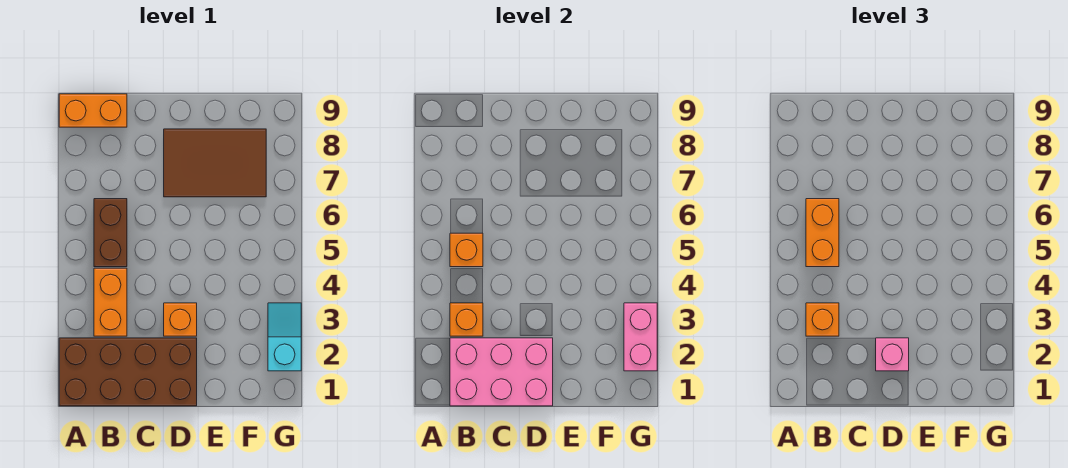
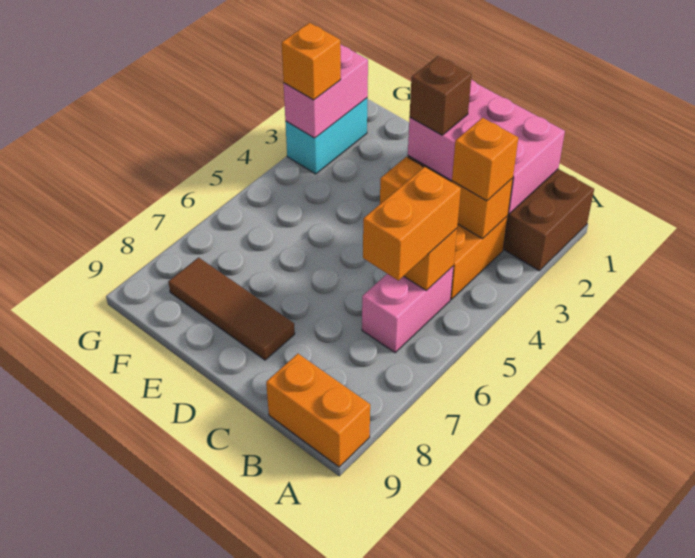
brown 1x2 brick [94,199,127,267] -> pink 1x2 brick [362,267,453,353]
pink 1x1 brick [876,338,909,371] -> brown 1x1 brick [410,56,472,135]
brown 2x3 tile [164,129,266,197] -> brown 1x3 tile [168,258,295,360]
cyan 1x2 slope [268,303,301,371] -> cyan 1x2 brick [285,98,367,174]
none -> orange 1x1 brick [282,23,341,100]

